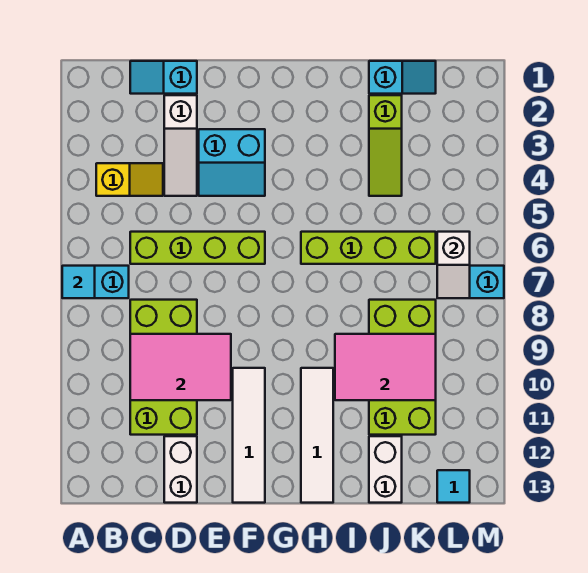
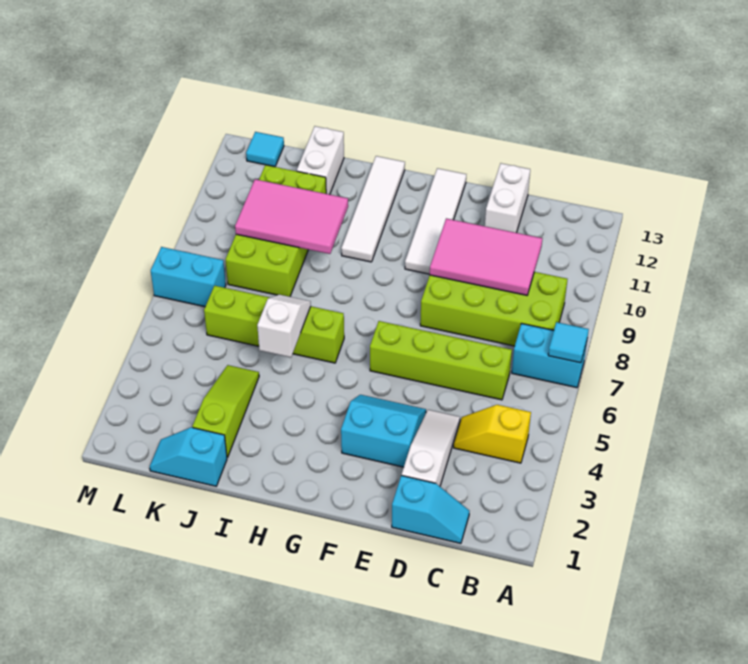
lime 2x4 brick [130,300,197,435] -> lime 2x4 brick turned to [420,272,567,346]
white 1x2 slope [437,232,470,298] -> white 1x2 slope moved to [257,295,311,357]

